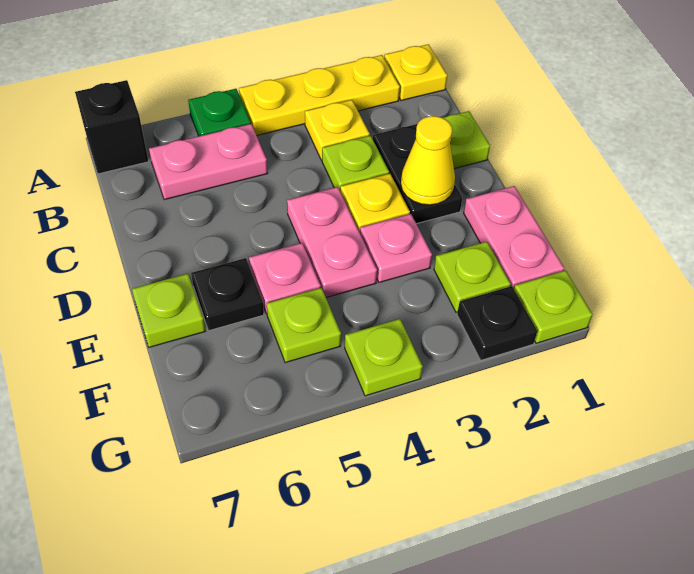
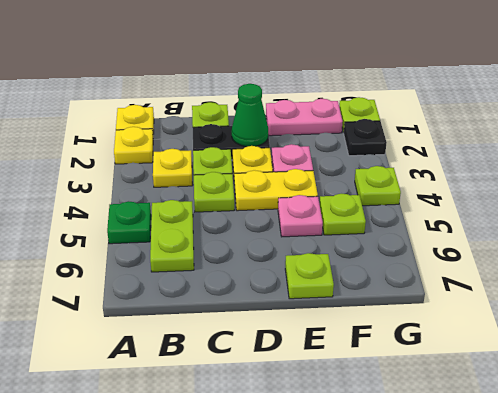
yellow 1x3 plate [239,55,400,135] -> yellow 1x1 plate [114,127,153,164]
black 1x1 brick [75,80,148,174] -> none
pink 1x2 plate [149,124,268,200] -> lime 1x2 plate [150,200,194,272]
yellow 1x1 cone [401,116,455,205] -> green 1x1 cone [232,84,268,147]
pink 1x2 plate [287,187,377,297] -> yellow 1x2 plate [234,169,318,211]
black 1x1 plate [191,258,264,331] -> none
lime 1x1 plate [434,242,511,312] -> lime 1x1 plate moved to [194,172,234,212]

